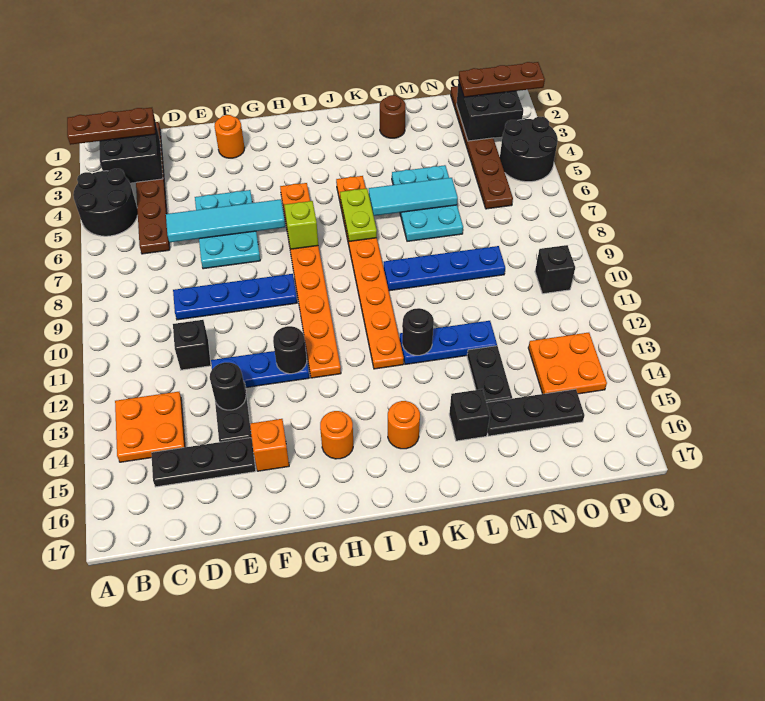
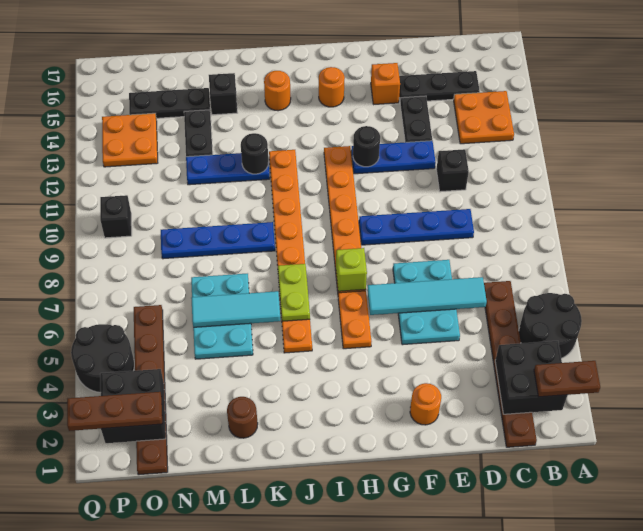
brown 1x3 plate [67,108,155,145] -> brown 1x2 plate [534,361,600,397]
black 1x1 round brick [210,362,246,410] -> none

